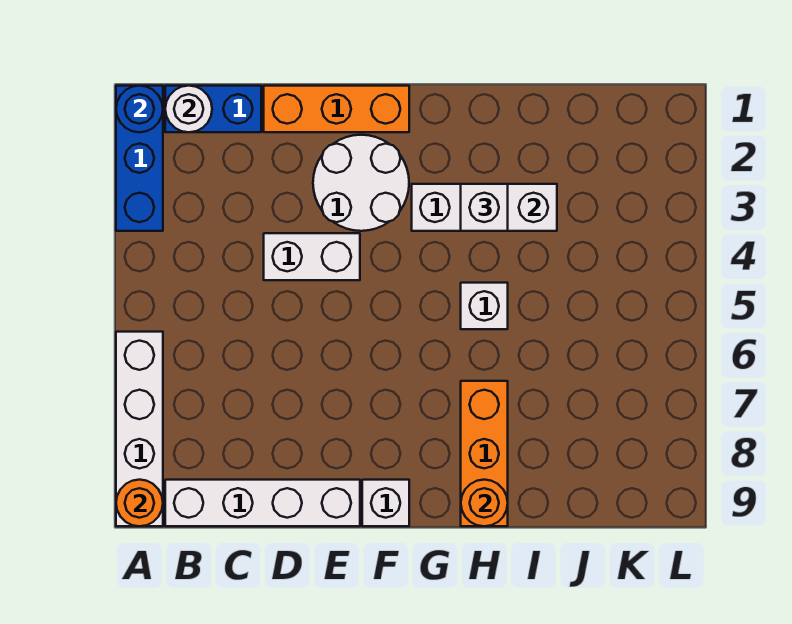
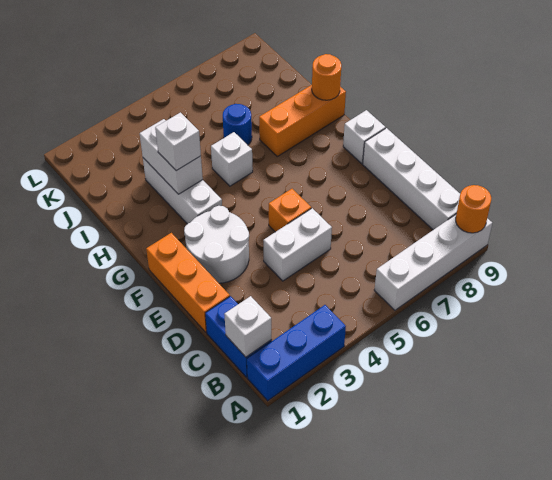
blue 1x1 round brick [116,86,163,132] -> blue 1x1 round brick moved to [223,104,252,145]
white 1x1 round brick [165,86,212,132] -> white 1x1 brick [224,296,272,357]
white 1x2 brick [264,233,360,280] -> white 1x2 brick turned to [263,208,332,281]
none -> orange 1x1 brick [269,189,311,232]

